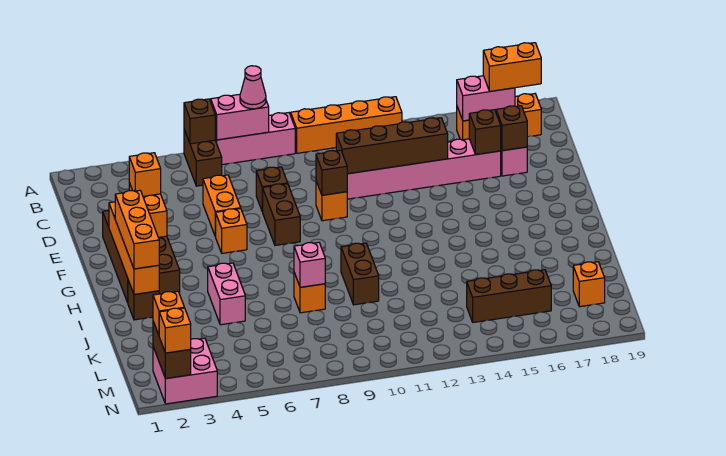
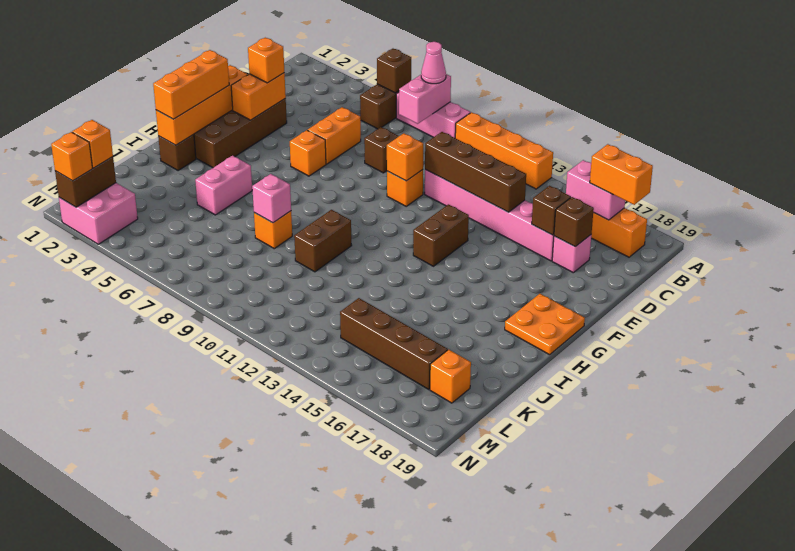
pink 1x2 brick [211,94,269,140] -> pink 1x2 brick turned to [399,74,451,124]
brown 1x2 brick [263,184,300,245] -> brown 1x2 brick moved to [413,204,469,266]
brown 1x1 brick [316,150,347,195] -> orange 1x1 brick [387,133,423,181]
none -> orange 2x2 plate [505,294,585,355]
brown 1x3 brick [467,270,551,322] -> brown 1x4 brick [340,298,448,389]

